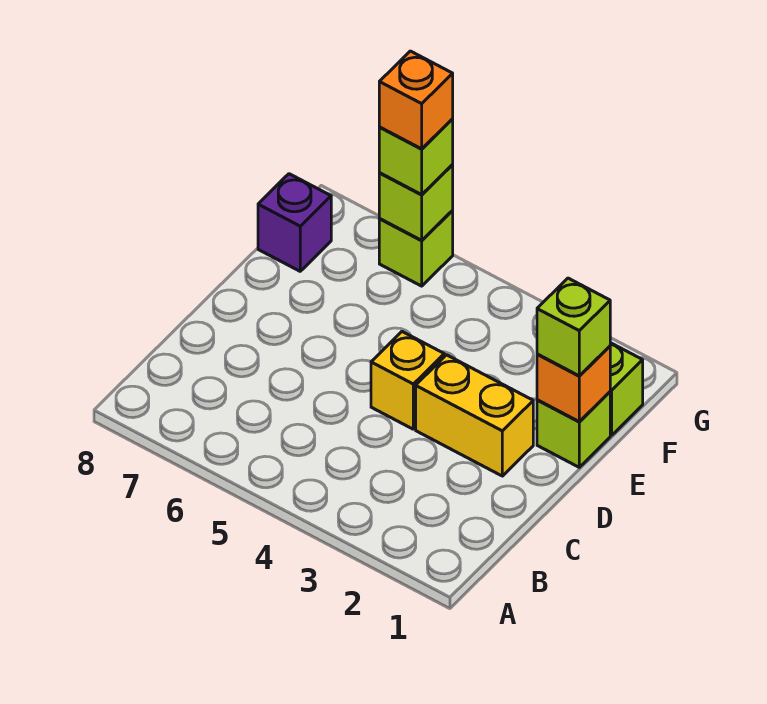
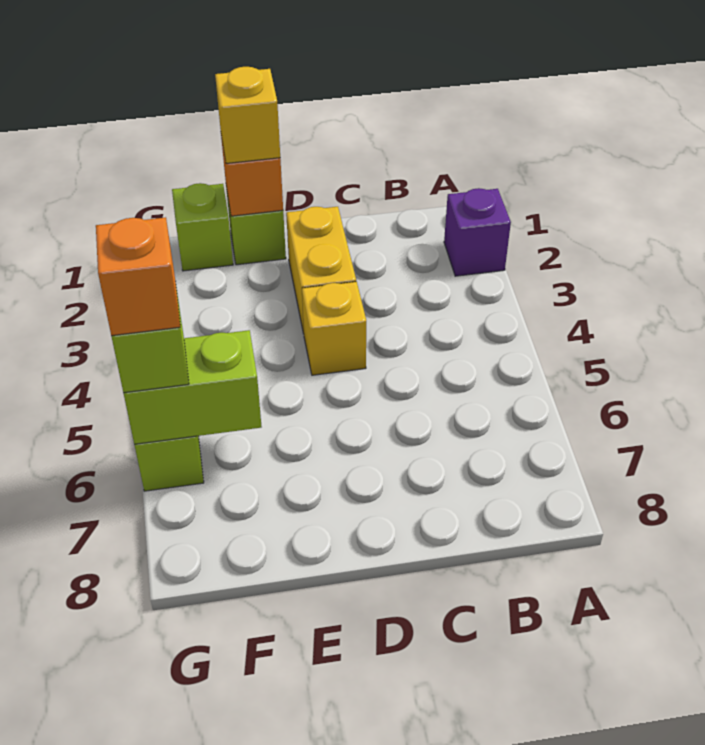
lime 1x1 brick [537,278,610,376] -> yellow 1x1 brick [215,67,280,163]
purple 1x1 brick [258,174,331,271] -> purple 1x1 brick moved to [444,188,511,276]
lime 1x1 brick [379,165,453,240] -> lime 1x2 brick [124,330,262,444]

